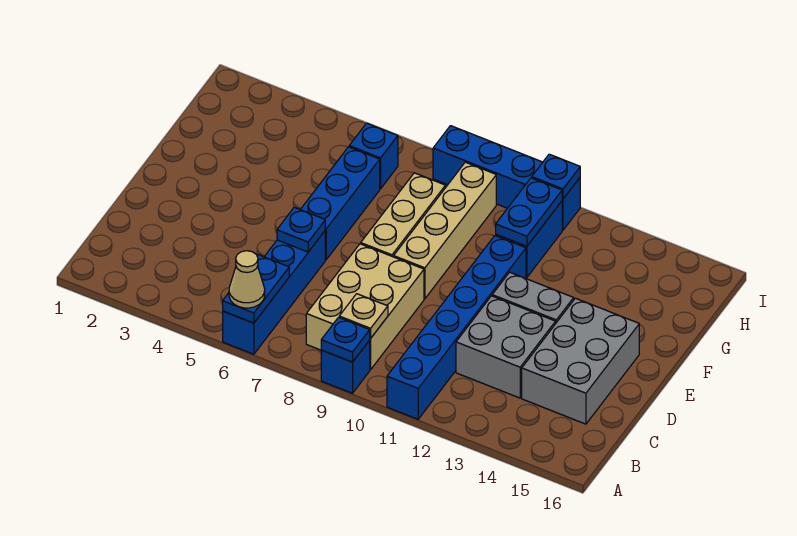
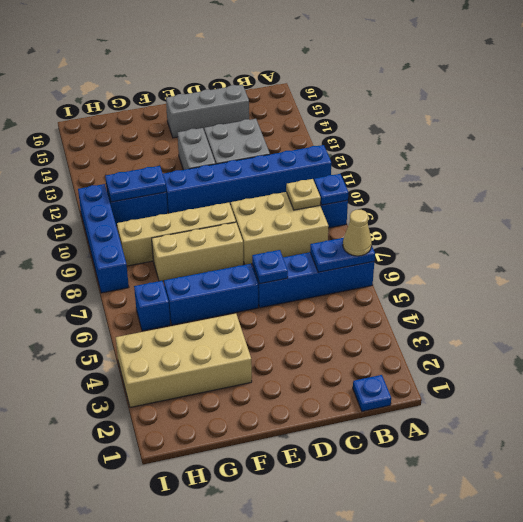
grey 2x3 brick [522,298,639,424] -> grey 1x3 brick [166,85,249,138]
none -> tan 2x4 brick [116,313,252,407]
blue 1x1 plate [532,154,580,199] -> blue 1x1 plate moved to [353,375,391,411]

